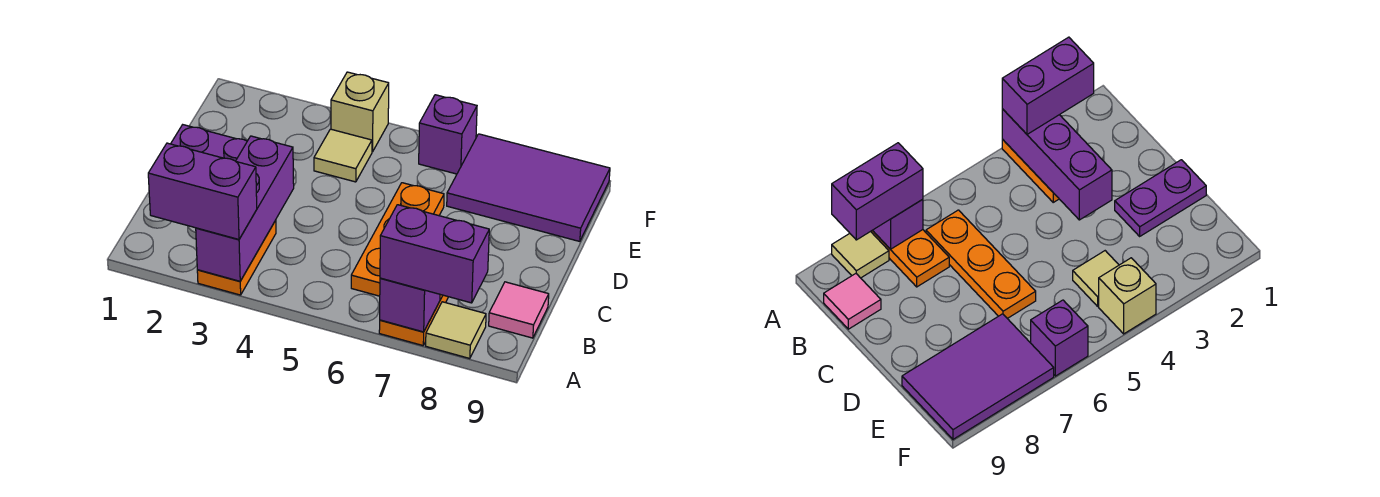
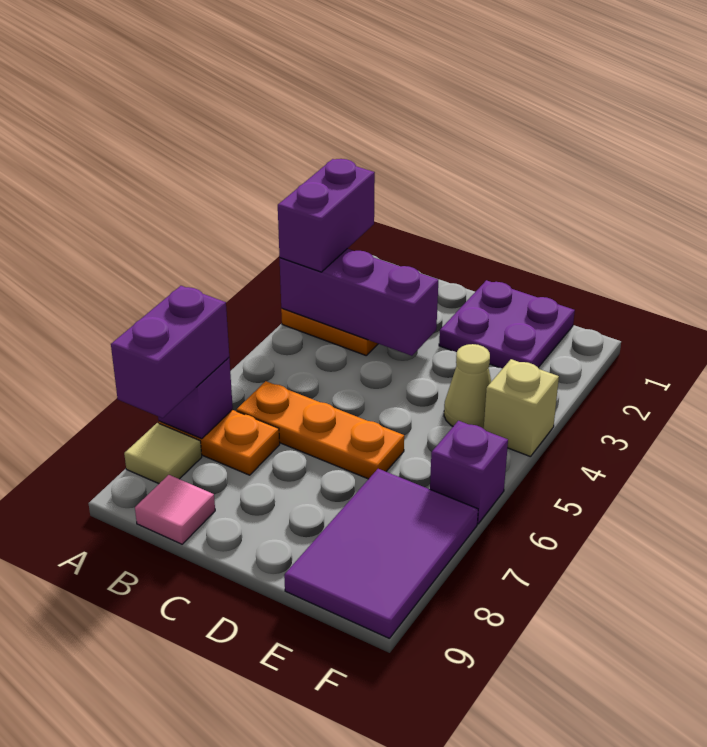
purple 1x2 plate [171,125,247,161] -> purple 2x2 plate [439,280,575,369]
tan 1x1 tile [314,129,372,182] -> tan 1x1 cone [444,344,491,429]

